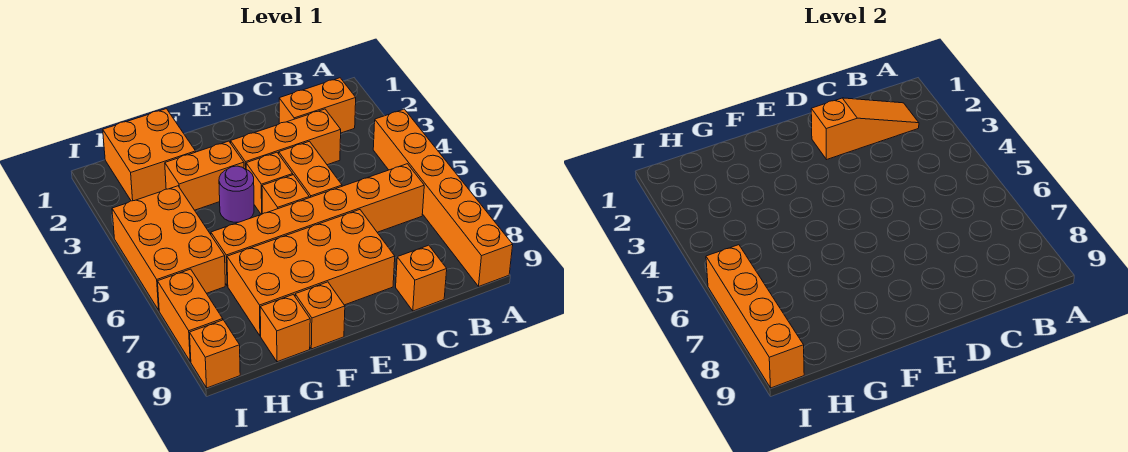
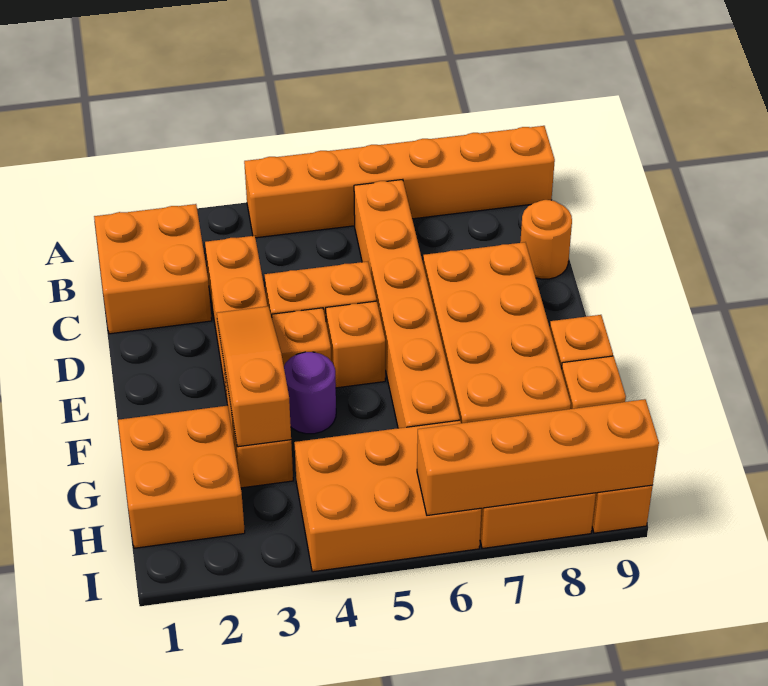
orange 1x2 brick [279,78,356,133] -> orange 2x2 brick [94,204,212,334]
orange 1x3 slope [811,98,919,160] -> orange 1x3 slope moved to [217,306,291,447]
orange 1x1 brick [396,245,447,311] -> orange 1x1 round brick [520,200,572,279]

